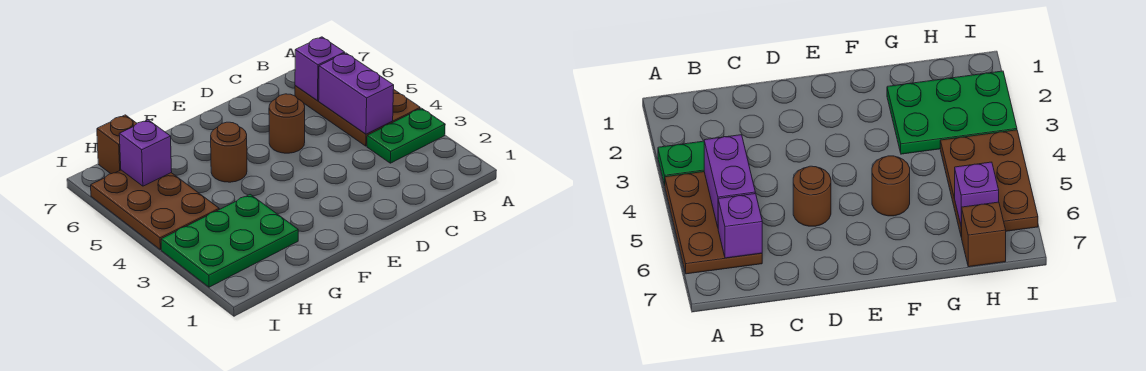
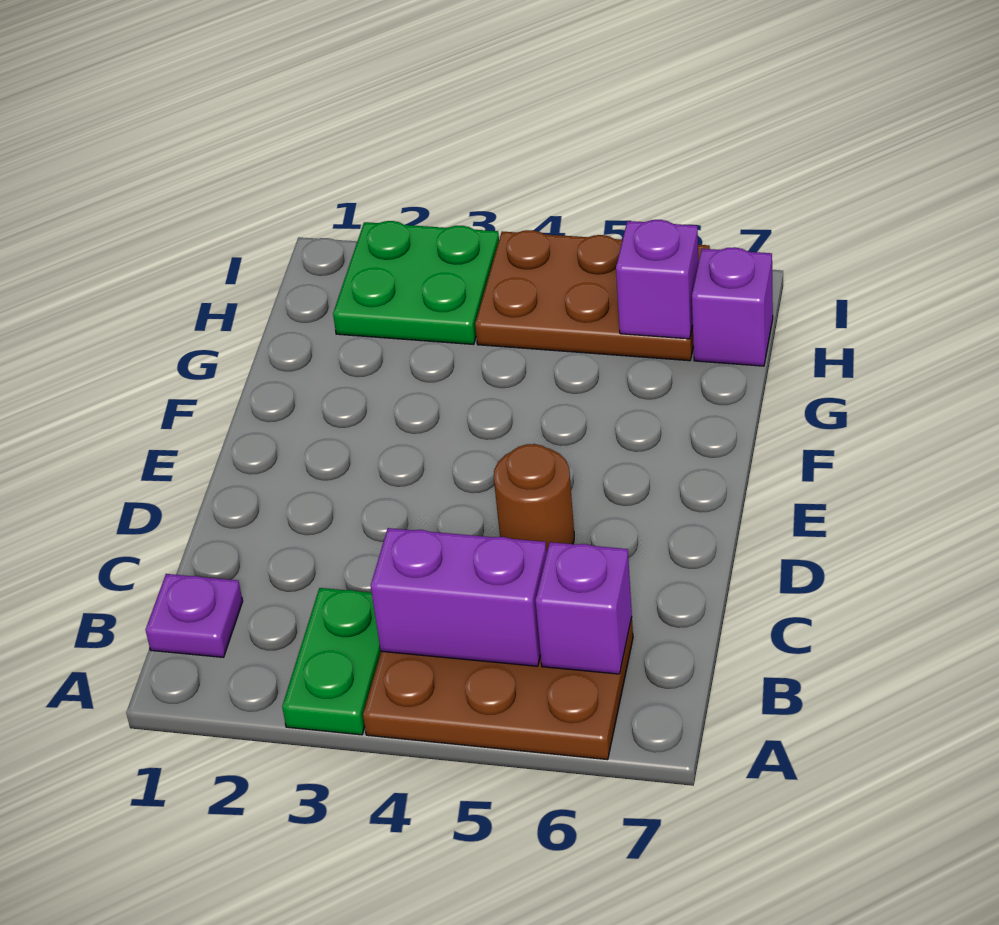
none -> purple 1x1 plate [146,574,243,657]
brown 1x1 round brick [211,122,247,182] -> none
green 2x3 plate [161,194,298,287] -> green 2x2 plate [333,221,499,345]
brown 1x1 brick [97,115,137,174] -> purple 1x1 brick [692,247,773,366]

